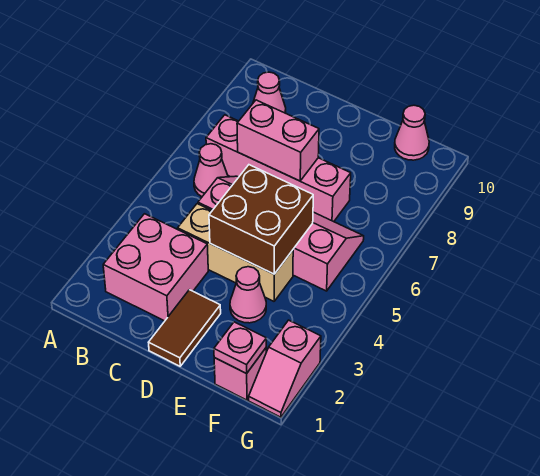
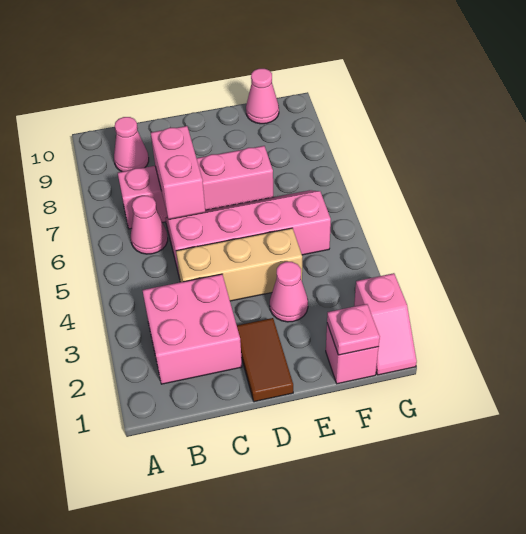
pink 1x2 brick [237,100,319,181] -> pink 1x2 brick turned to [151,126,205,219]
brown 2x2 brick [209,165,313,274] -> none

